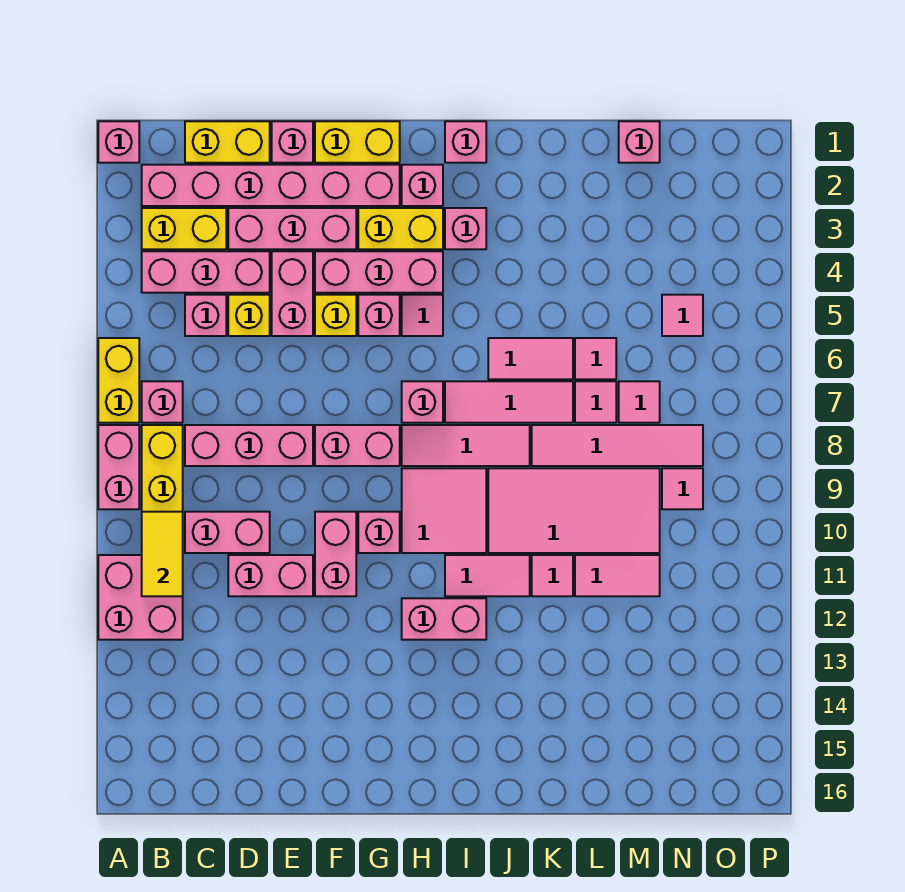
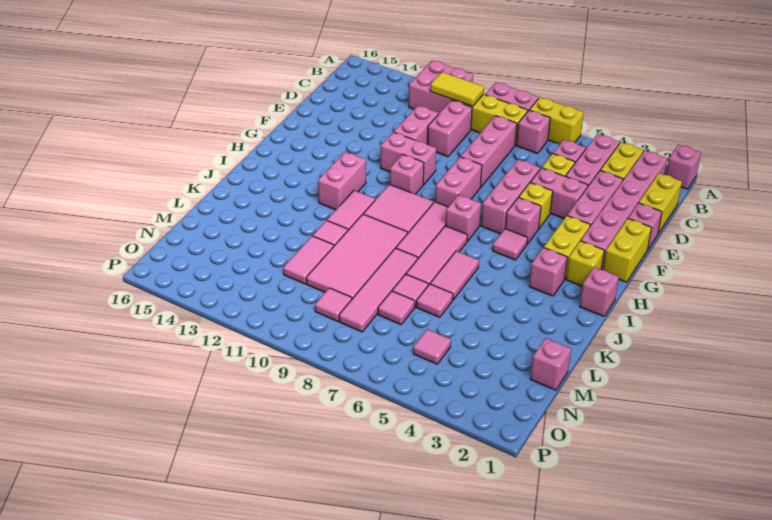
pink 1x3 brick [315,251,443,293] -> pink 1x3 brick moved to [481,159,540,234]
pink 1x1 brick [402,165,443,206] -> yellow 1x1 brick [566,241,604,286]

